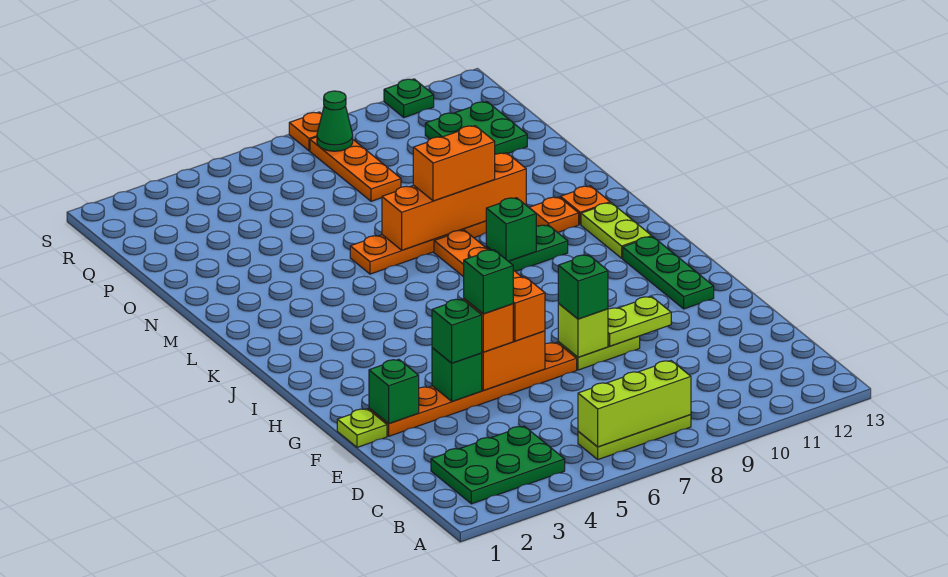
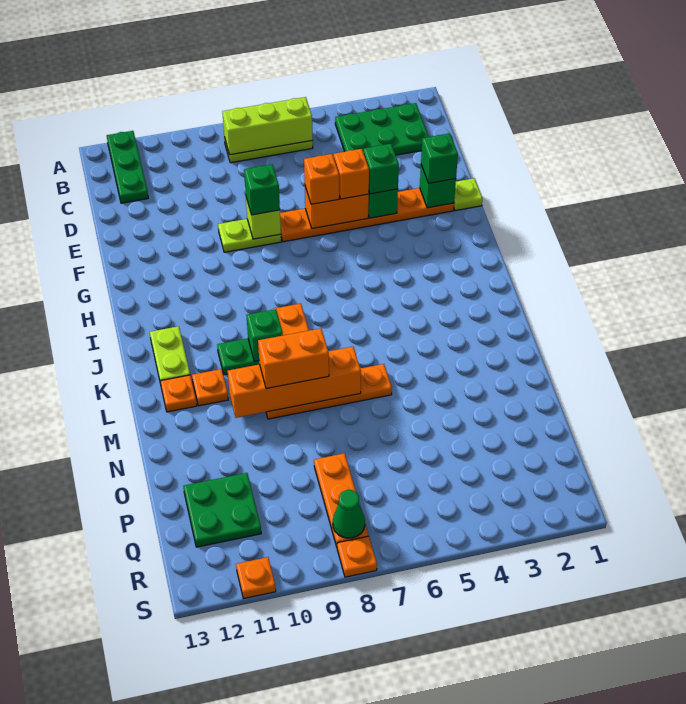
green 1x1 brick [464,250,513,314] -> green 1x1 brick moved to [421,133,458,183]
lime 1x2 plate [608,296,671,346] -> none
green 1x3 plate [623,237,714,309] -> green 1x3 plate moved to [107,131,148,203]
green 1x1 plate [384,79,434,117] -> orange 1x1 plate [236,557,276,598]

